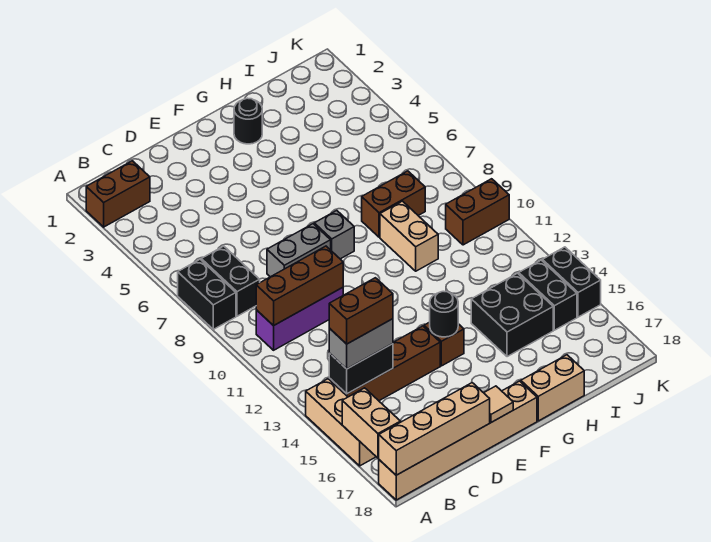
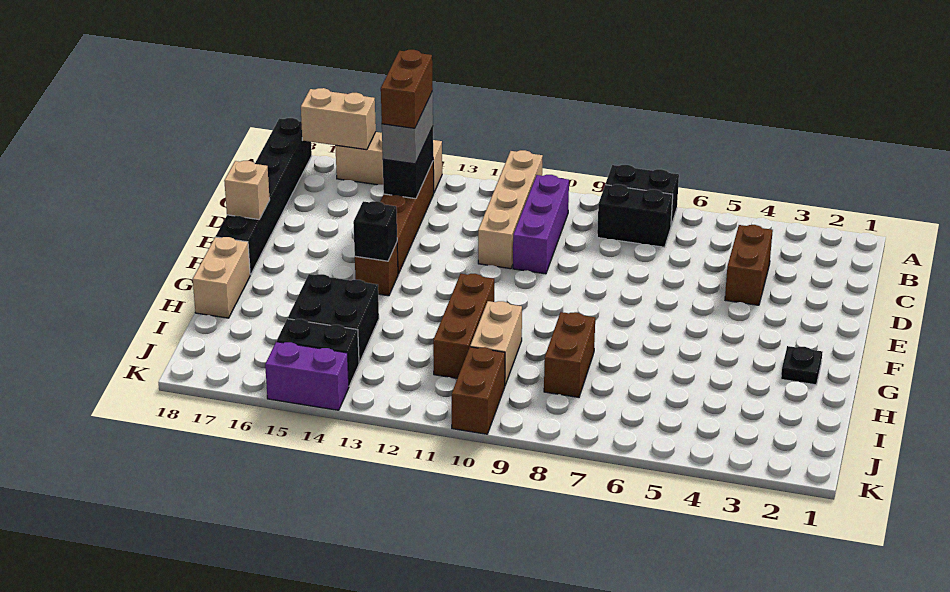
brown 1x2 brick [86,161,150,227] -> brown 1x2 brick moved to [725,225,773,305]
tan 1x6 brick [379,381,537,500] -> black 1x6 brick [216,118,312,274]
tan 1x4 brick [379,383,490,475] -> tan 1x4 brick moved to [478,150,543,269]
brown 1x3 brick [256,246,343,326] -> brown 1x3 brick moved to [433,274,494,378]
grey 1x2 brick [267,224,331,277] -> none
tan 1x1 tile [484,386,513,422] -> tan 1x1 brick [224,161,270,219]
grey 1x1 brick [314,211,354,259] -> none
black 1x1 round brick [430,291,458,337] -> black 1x1 brick [353,201,397,261]
black 1x1 round brick [234,98,262,144] -> black 1x1 plate [781,346,822,385]
tan 1x2 brick [380,201,438,271] -> tan 1x2 brick turned to [470,301,522,385]
black 1x2 brick [542,247,601,317] -> purple 1x2 brick [265,342,349,410]

